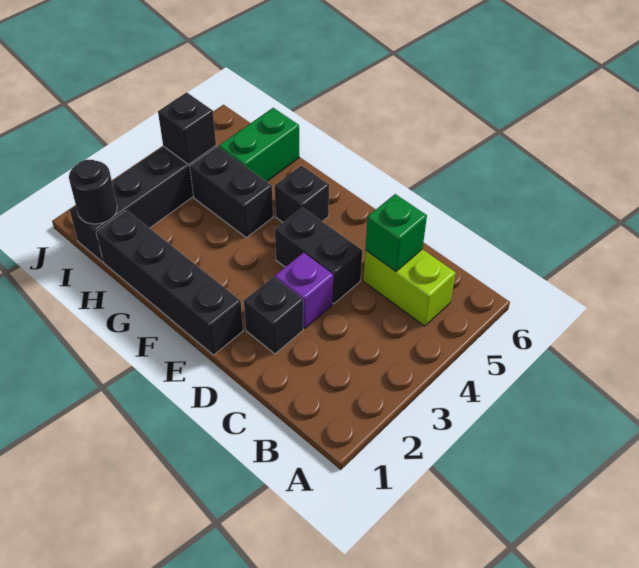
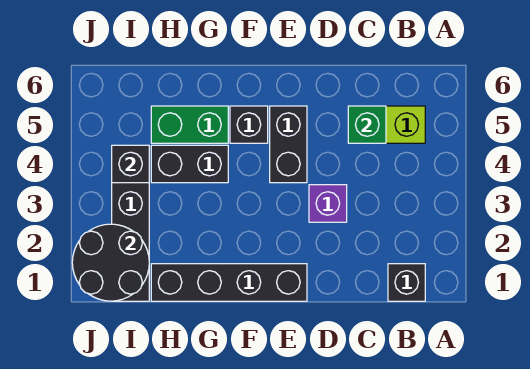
black 1x1 brick [244,277,303,354] -> black 1x1 brick moved to [388,264,425,301]
black 1x2 brick [275,207,362,304] -> black 1x2 brick turned to [270,106,307,183]
green 1x2 brick [219,108,299,182] -> green 1x2 brick turned to [151,106,228,143]
black 1x1 round brick [69,160,117,224] -> black 2x2 round brick [72,224,149,301]

